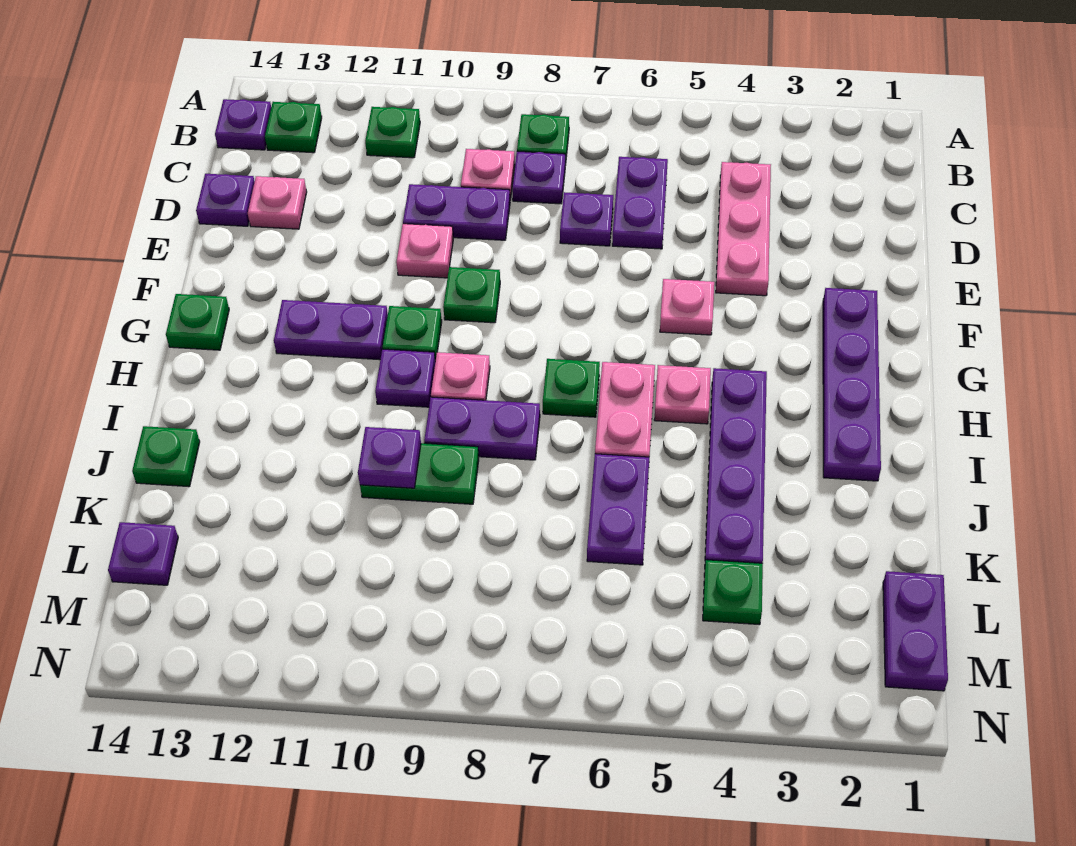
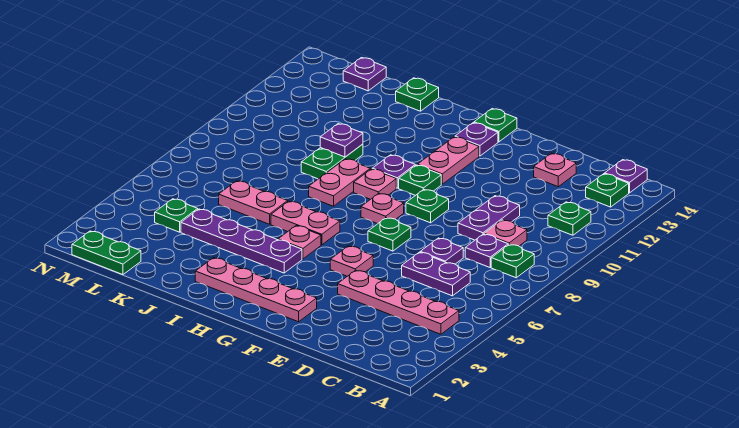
pink 1x3 plate [716,162,771,296] -> pink 1x4 plate [338,270,459,334]
purple 1x1 plate [196,174,255,226] -> purple 1x1 plate moved to [455,123,498,156]
pink 1x1 plate [396,224,453,278] -> pink 1x1 plate moved to [361,193,404,224]
purple 1x4 plate [823,288,881,481] -> pink 1x4 plate [195,258,317,322]
purple 1x2 plate [274,300,388,360] -> pink 1x2 plate [417,137,479,184]
green 1x1 plate [543,359,600,417] -> green 1x1 plate moved to [368,218,411,251]
purple 1x2 plate [424,397,540,460] -> pink 1x2 plate [309,159,370,206]
purple 1x2 plate [587,454,649,565] -> pink 1x2 plate [219,181,288,224]
purple 1x2 plate [883,571,948,691] -> green 1x2 plate [72,231,141,275]

